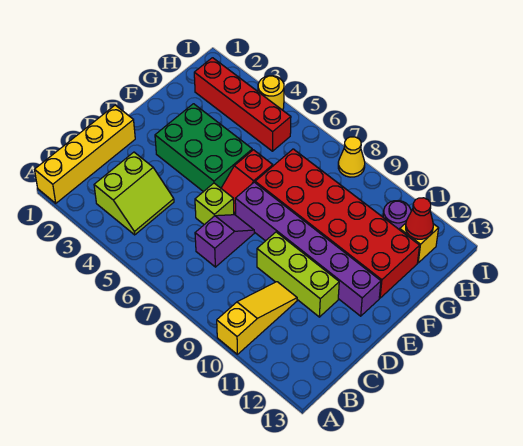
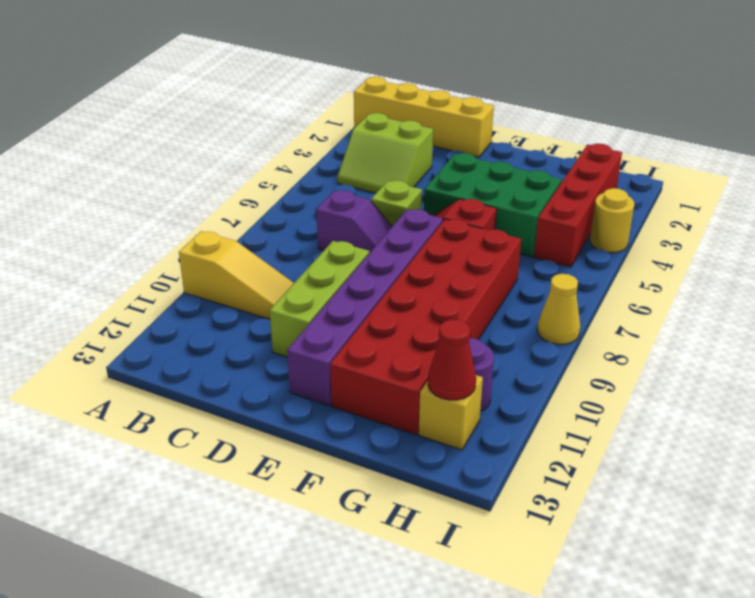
green 2x3 brick [155,104,252,192] -> green 2x3 brick turned to [424,153,562,257]

